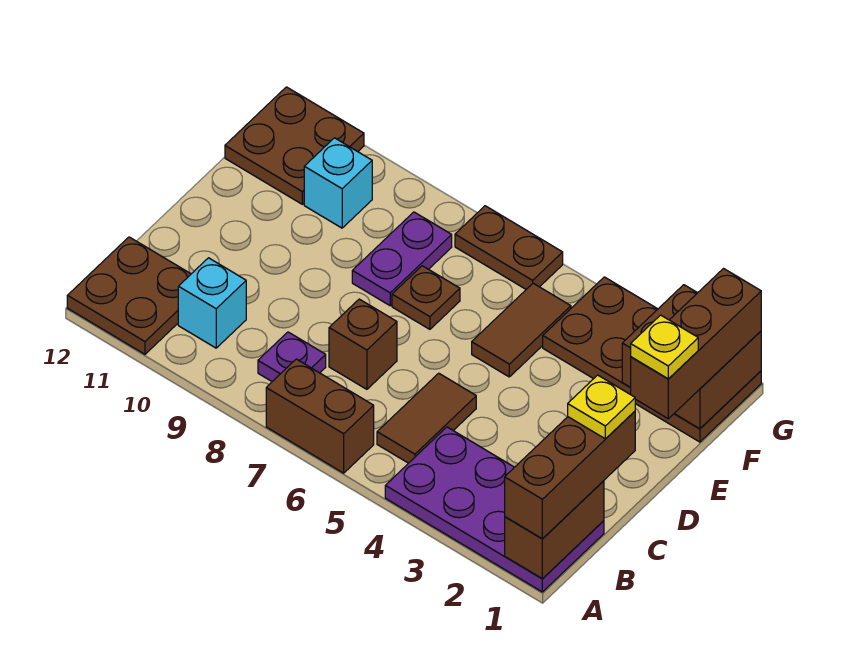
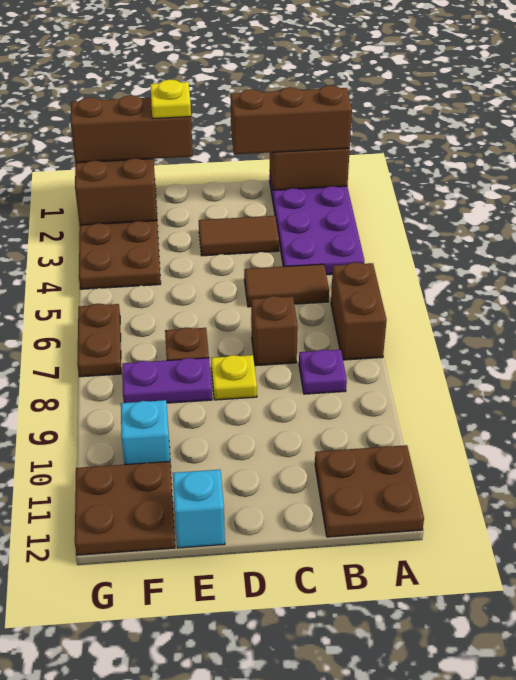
cyan 1x1 brick [178,258,246,348] -> cyan 1x1 brick moved to [173,470,225,548]
yellow 1x1 plate [568,375,635,439] -> yellow 1x1 plate moved to [211,355,257,400]
brown 1x2 tile [472,283,571,377] -> brown 1x2 tile moved to [199,216,279,256]

